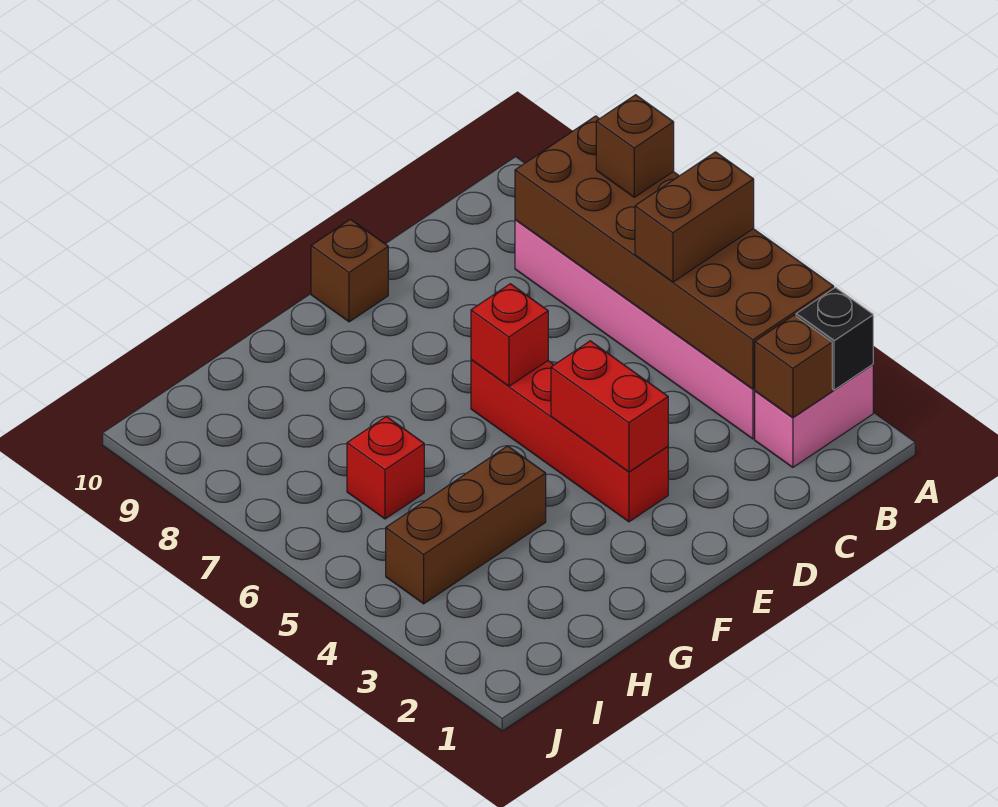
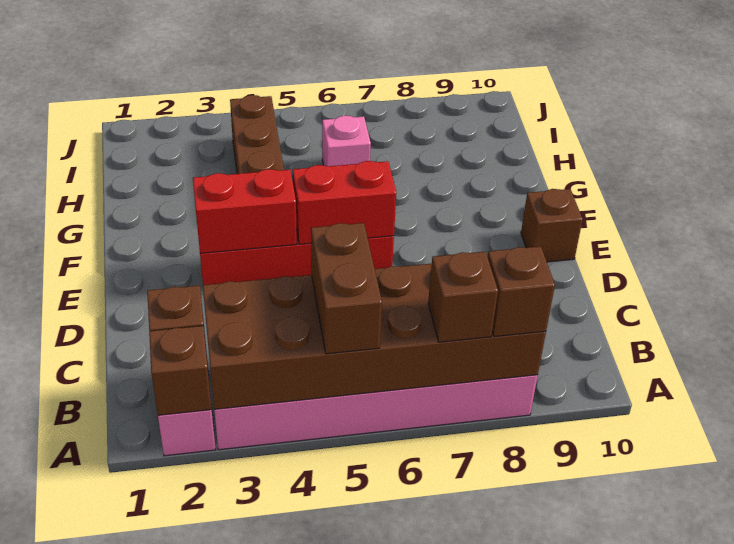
black 1x1 brick [796,288,873,390] -> brown 1x1 brick [149,326,212,415]
none -> brown 1x1 brick [488,246,555,337]
red 1x1 brick [471,284,548,386] -> red 1x2 brick [293,161,396,244]
red 1x1 brick [347,416,424,519] -> pink 1x1 brick [322,115,371,166]

